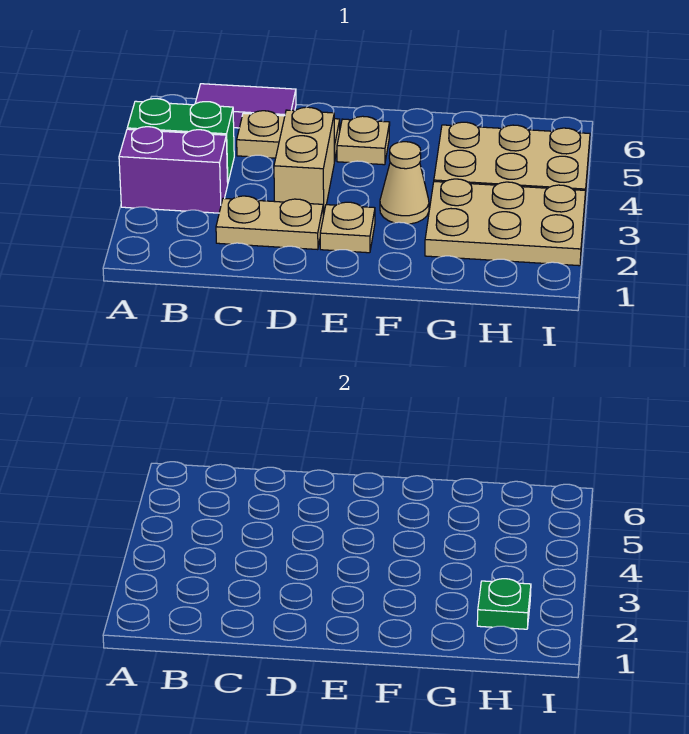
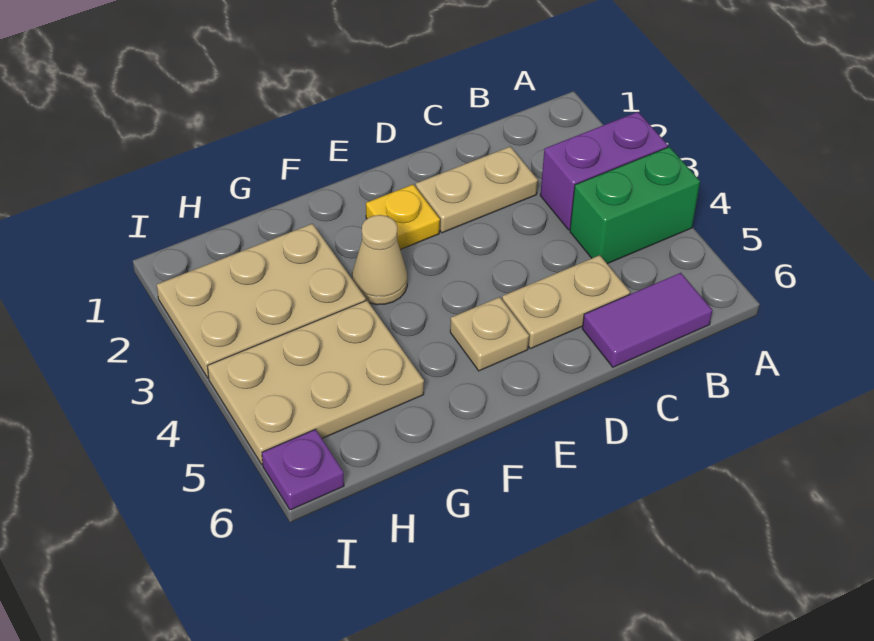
tan 1x2 brick [274,107,334,216] -> none
tan 1x1 plate [320,202,375,253] -> yellow 1x1 plate [366,185,440,250]
green 1x1 plate [477,579,531,629] -> none
none -> purple 1x1 plate [262,429,344,510]

